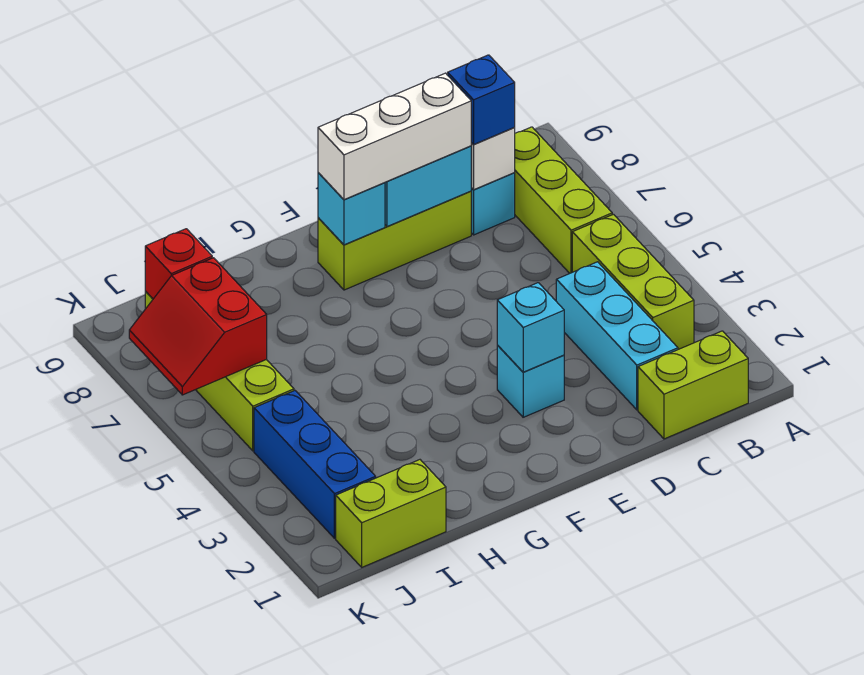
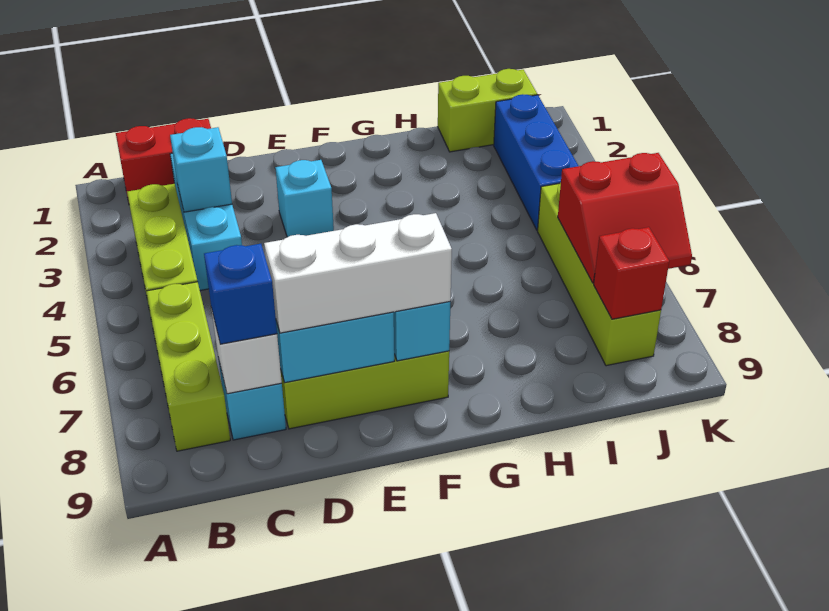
lime 1x2 brick [638,331,748,439] -> red 1x2 brick [116,118,211,203]
cyan 1x1 brick [497,283,564,372] -> cyan 1x1 brick moved to [170,127,232,212]
red 2x2 slope [129,258,267,395] -> red 2x2 slope turned to [558,153,692,283]

